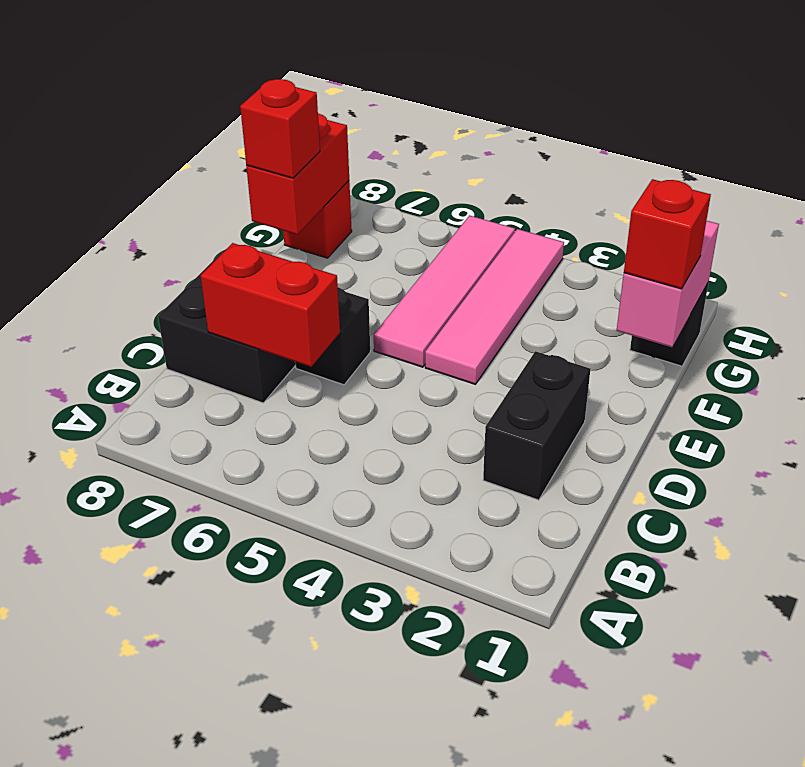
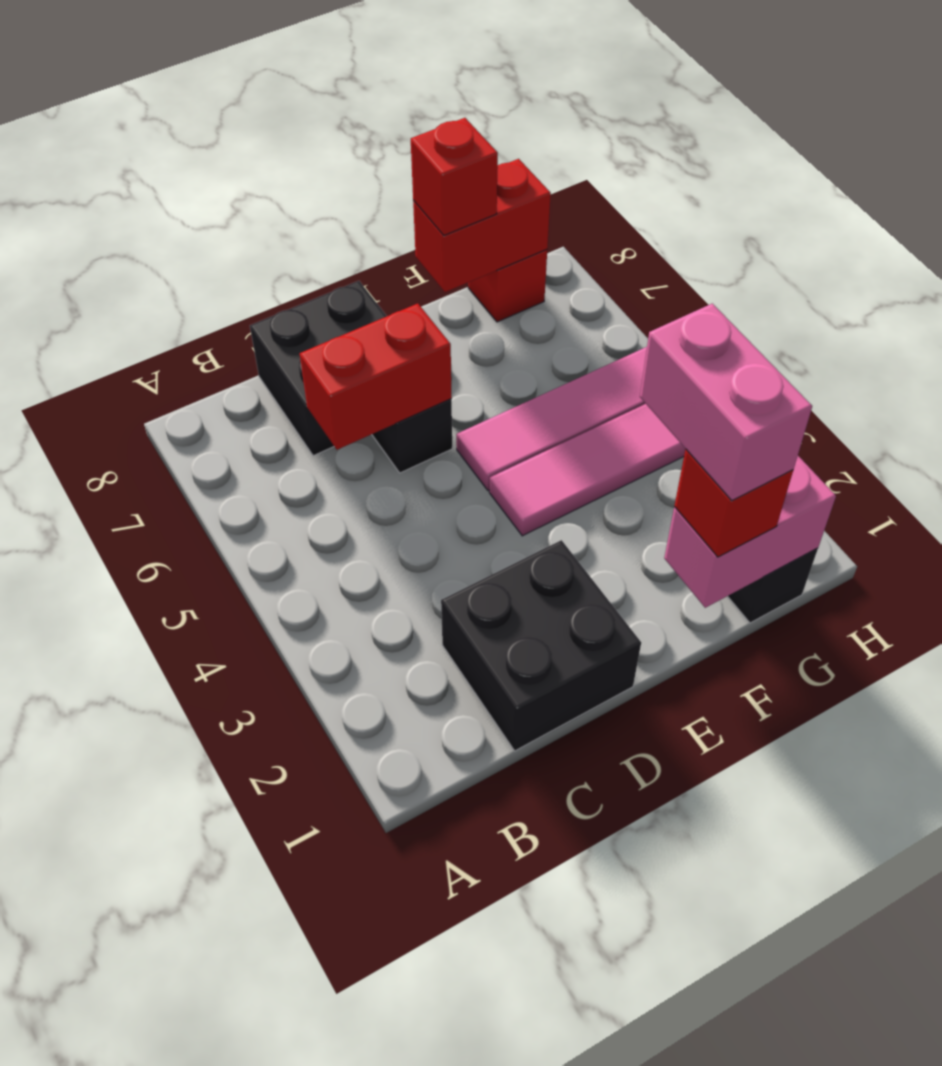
black 1x2 brick [483,351,590,500] -> black 2x2 brick [441,540,641,751]
red 1x2 brick [200,243,340,367] -> red 1x2 brick turned to [300,304,452,450]
none -> pink 1x2 brick [640,304,812,501]

